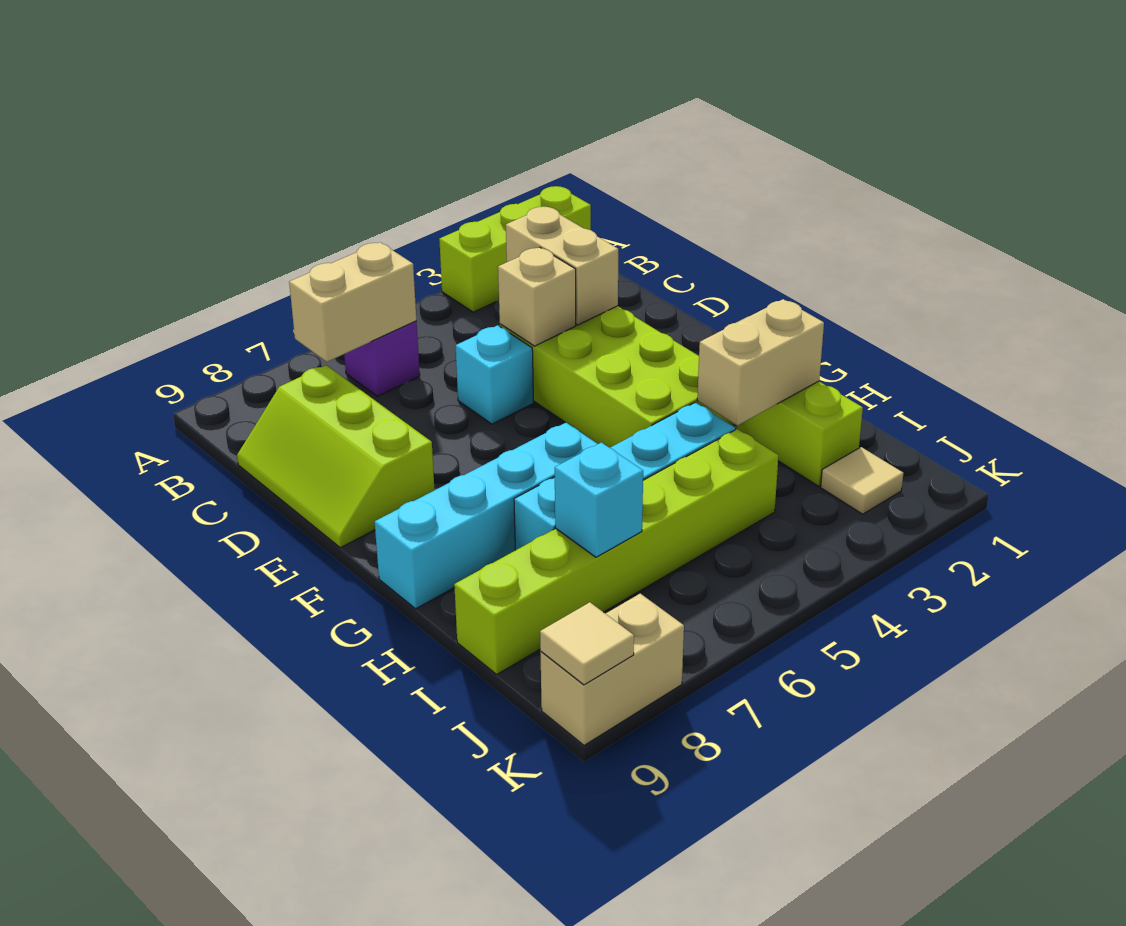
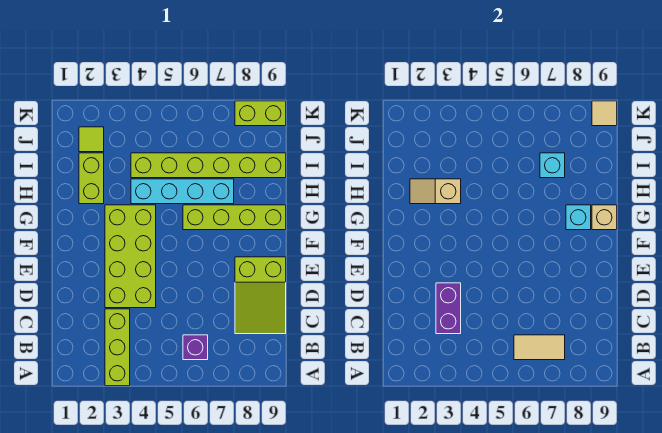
lime 1x3 brick [439,186,591,312] -> lime 1x3 brick turned to [105,309,130,386]
tan 1x2 brick [289,242,416,362] -> tan 1x2 tile [514,335,565,360]
tan 1x2 brick [506,207,618,325] -> purple 1x2 brick [436,283,461,334]
lime 2x3 slope [237,365,434,548] -> lime 2x3 slope turned to [235,257,286,334]
tan 1x1 brick [498,247,576,346] -> tan 1x1 brick moved to [592,205,617,230]
cyan 1x1 brick [456,325,533,424] -> cyan 1x1 brick moved to [566,205,591,230]
cyan 1x4 brick [375,423,597,609] -> lime 1x4 brick [183,205,286,230]
tan 1x2 brick [697,299,824,426] -> tan 1x2 slope [410,179,461,204]
tan 1x1 tile [821,447,903,514] -> lime 1x1 tile [79,127,104,152]
tan 1x2 brick [541,594,684,745] -> lime 1x2 brick [235,101,286,126]

